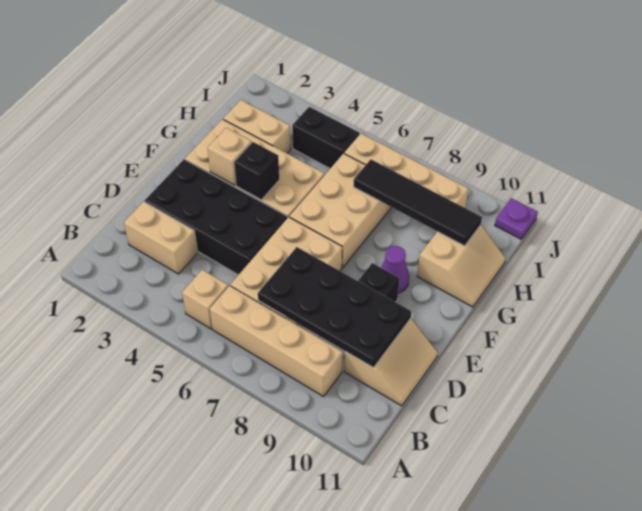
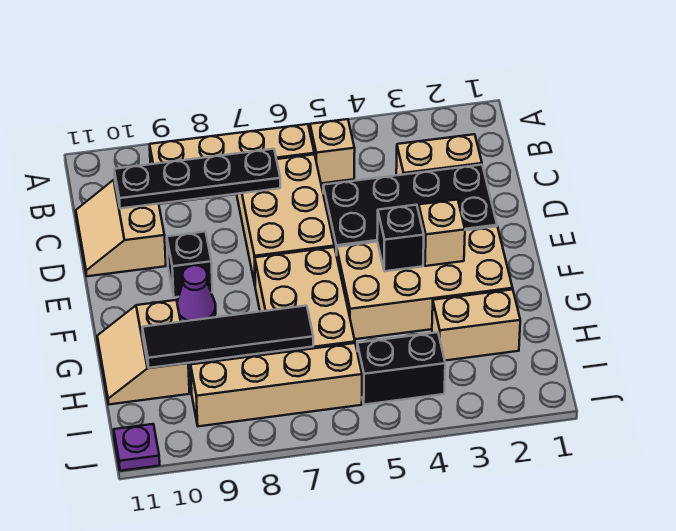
black 2x4 plate [258,247,411,368] -> black 1x4 plate [114,149,280,208]

